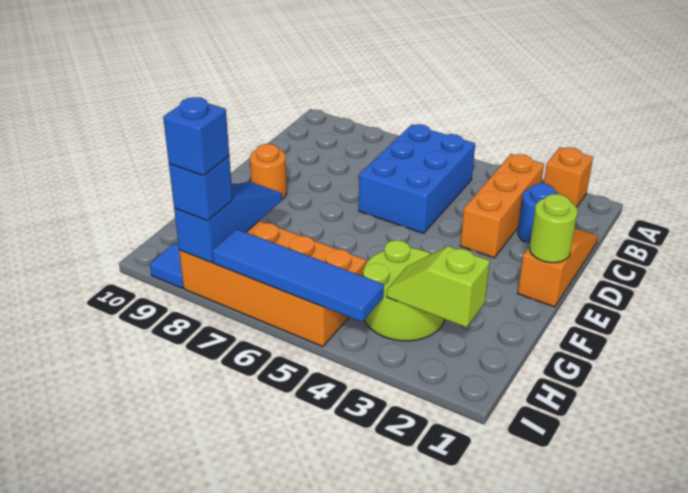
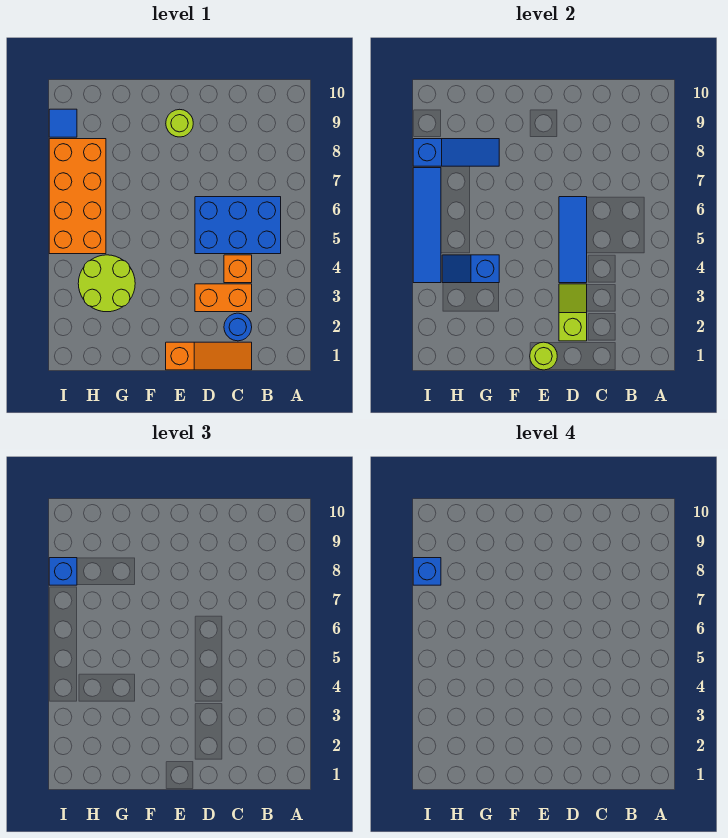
orange 1x1 brick [544,147,593,207] -> orange 1x1 brick moved to [224,255,252,283]
orange 1x3 brick [460,154,544,258] -> orange 1x2 brick [195,284,252,312]
none -> blue 1x3 tile [559,197,587,283]
orange 1x1 round brick [250,144,287,199] -> lime 1x1 round brick [166,109,193,137]
none -> blue 1x2 slope [442,255,499,283]
lime 1x2 slope [386,246,490,327] -> lime 1x2 slope moved to [559,284,587,341]

